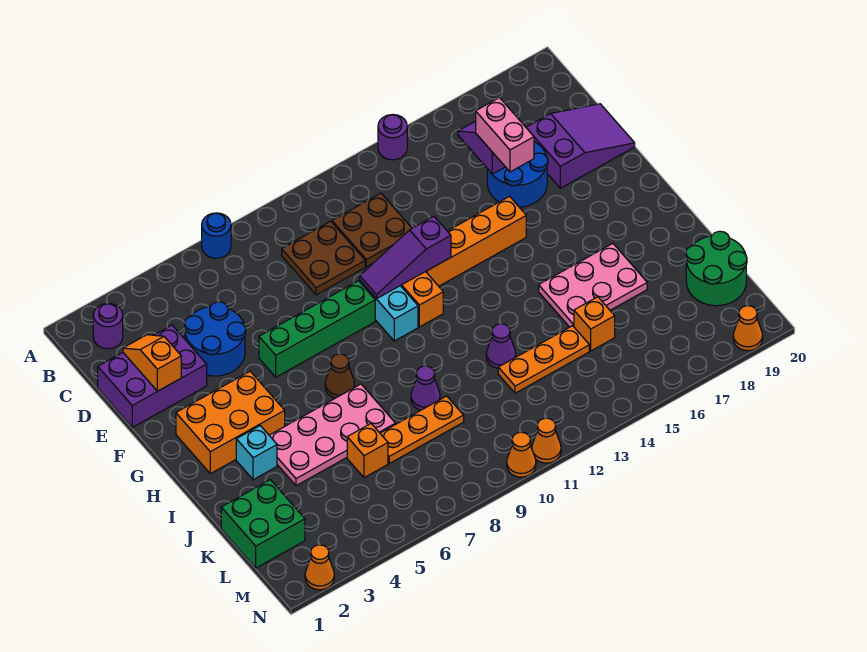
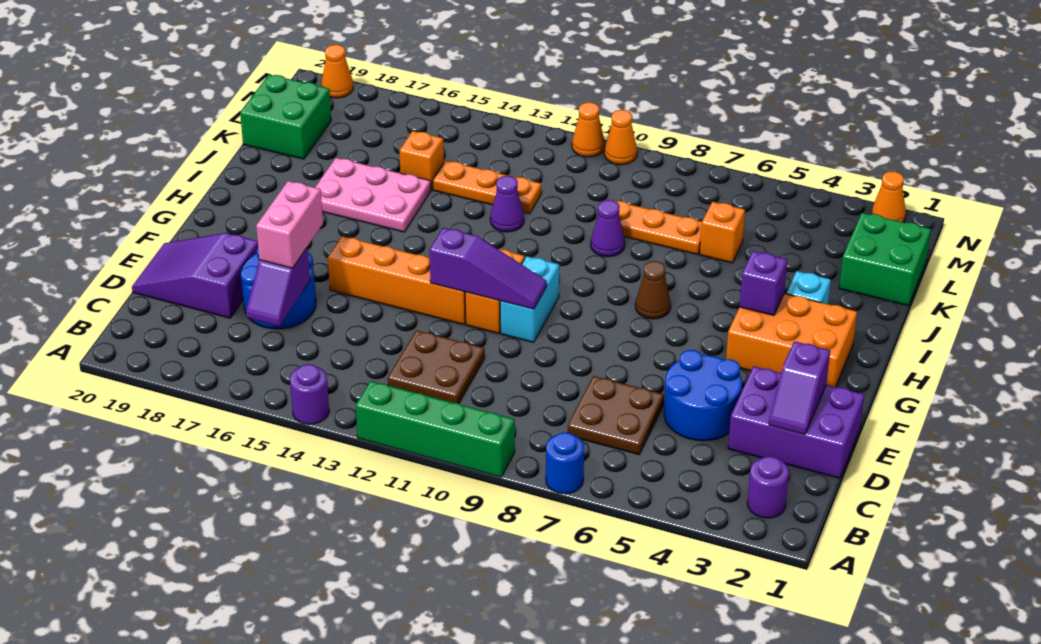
brown 2x2 plate [282,221,365,295] -> brown 2x2 plate moved to [568,376,664,455]
orange 1x2 slope [123,335,181,391] -> purple 1x2 slope [769,341,830,435]
green 1x4 brick [259,281,375,377] -> green 1x4 brick moved to [356,381,515,477]
none -> purple 1x1 brick [739,251,787,316]
pink 2x4 plate [269,384,396,486] -> none
green 2x2 round brick [686,231,747,306] -> green 2x2 brick [240,75,331,159]

